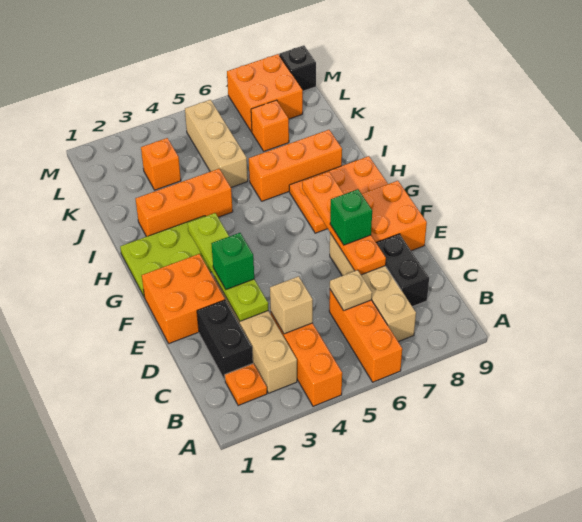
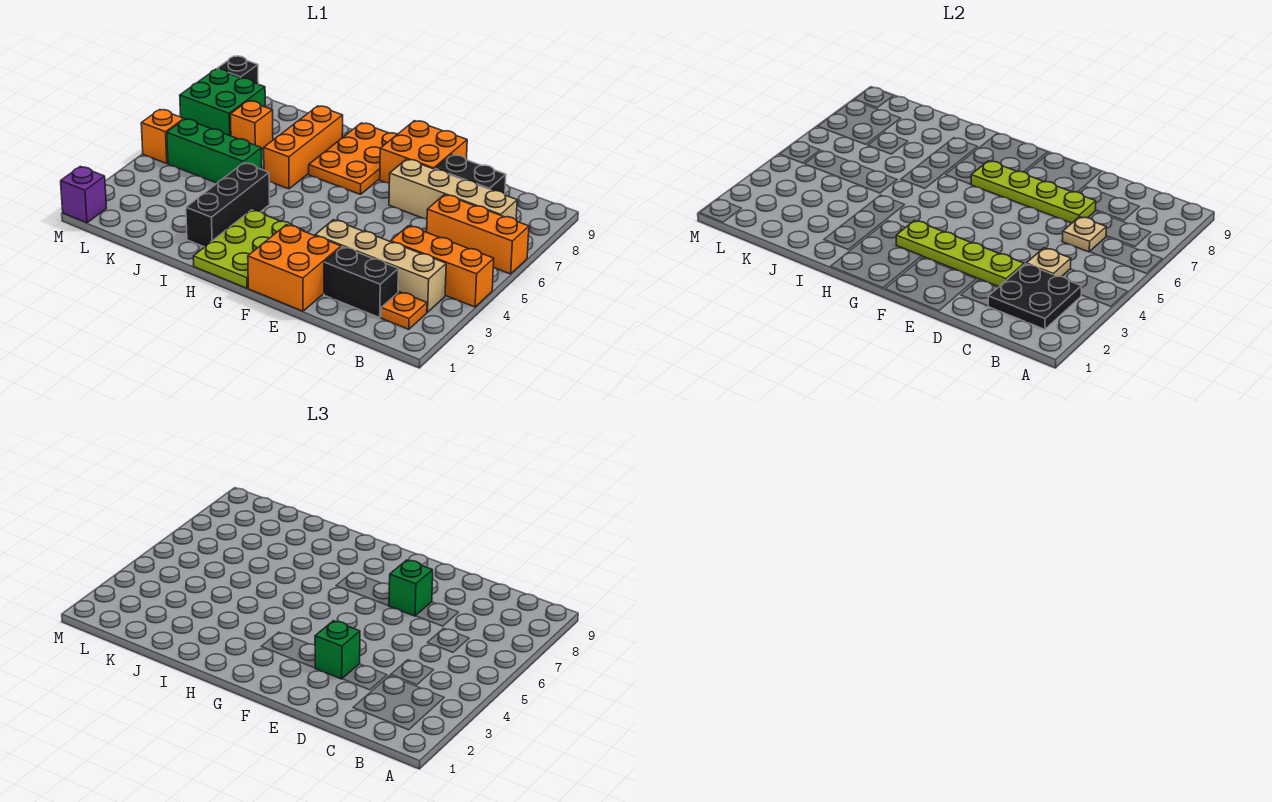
none -> black 2x2 plate [988,264,1081,329]
tan 1x1 brick [270,276,313,334] -> tan 1x1 plate [1026,248,1071,277]
orange 1x4 plate [302,172,386,275] -> lime 1x4 plate [971,161,1096,223]
orange 1x3 brick [135,169,233,237] -> black 1x3 brick [186,163,270,247]
tan 1x3 brick [185,100,248,187] -> green 1x3 brick [167,119,262,183]
orange 1x1 brick [141,138,181,190] -> orange 1x1 brick moved to [141,110,184,163]
orange 2x2 brick [227,54,303,132] -> green 2x2 brick [180,69,265,136]
none -> purple 1x1 brick [61,166,106,223]

